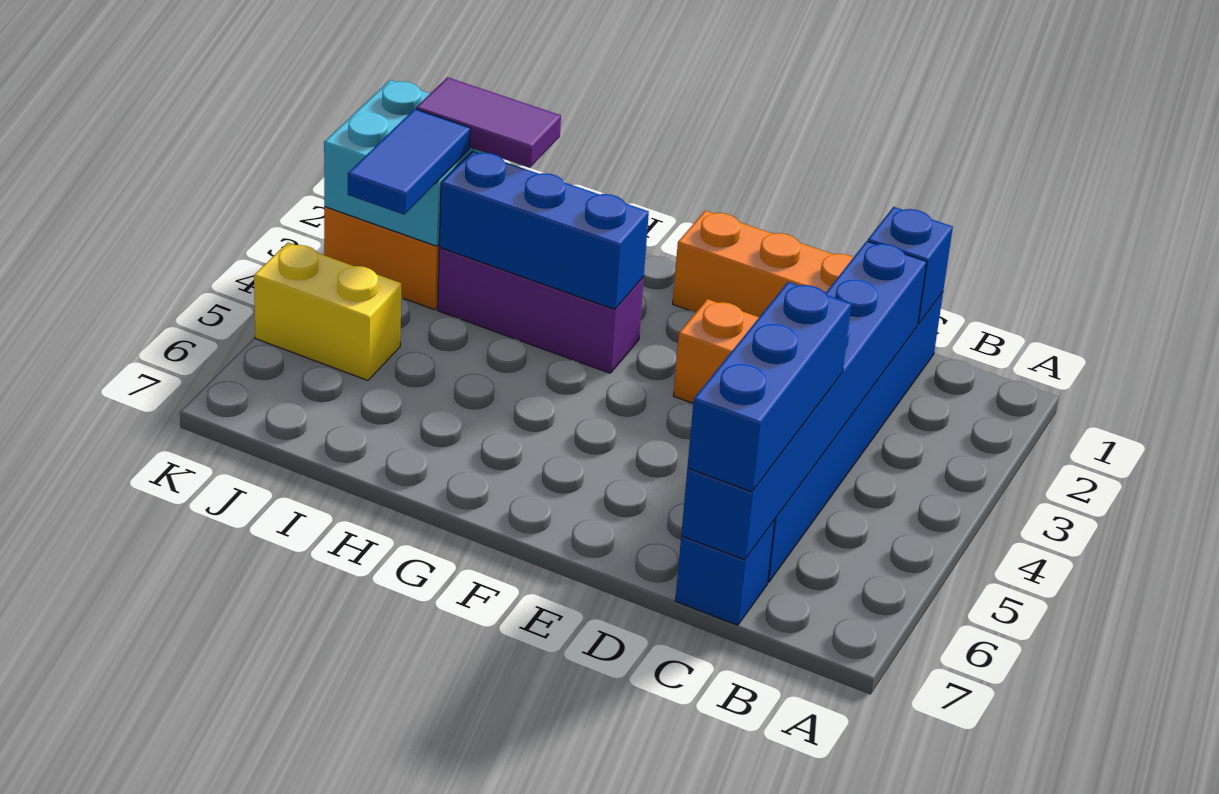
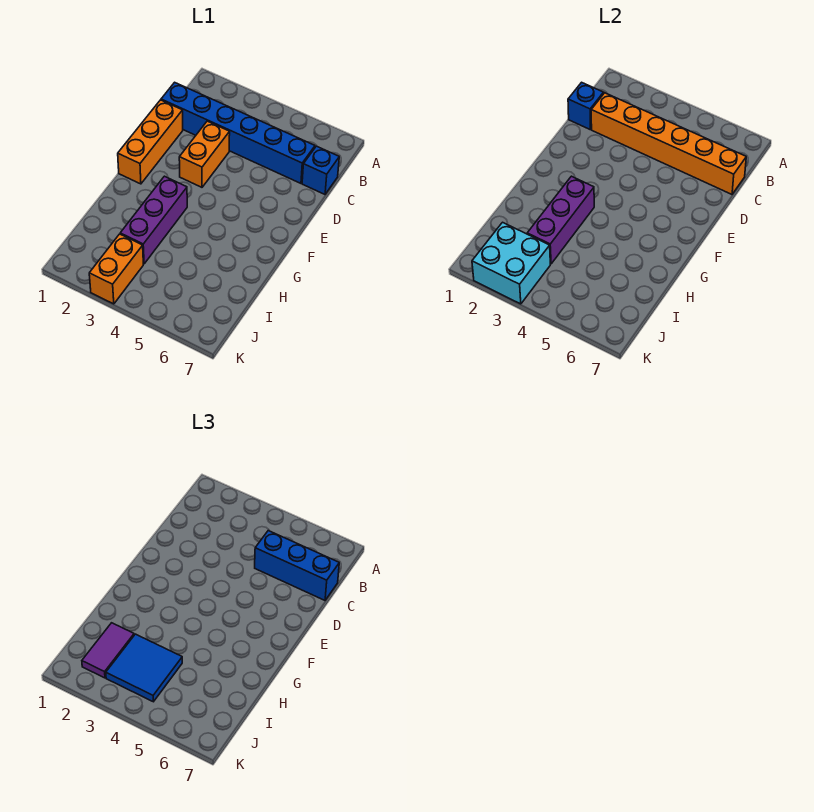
blue 1x6 brick [681,241,927,560] -> orange 1x6 brick [591,93,746,194]
blue 1x3 brick [439,151,649,310] -> purple 1x3 brick [527,176,594,264]
blue 1x2 tile [348,109,470,215] -> blue 2x2 tile [106,634,182,702]
yellow 1x2 brick [254,242,401,380] -> none

